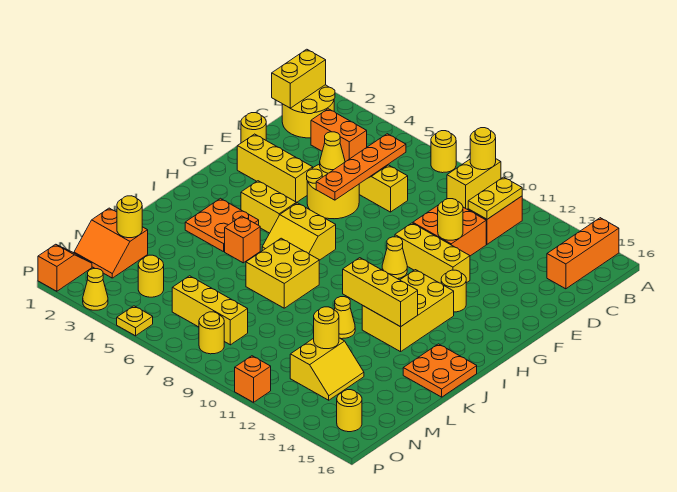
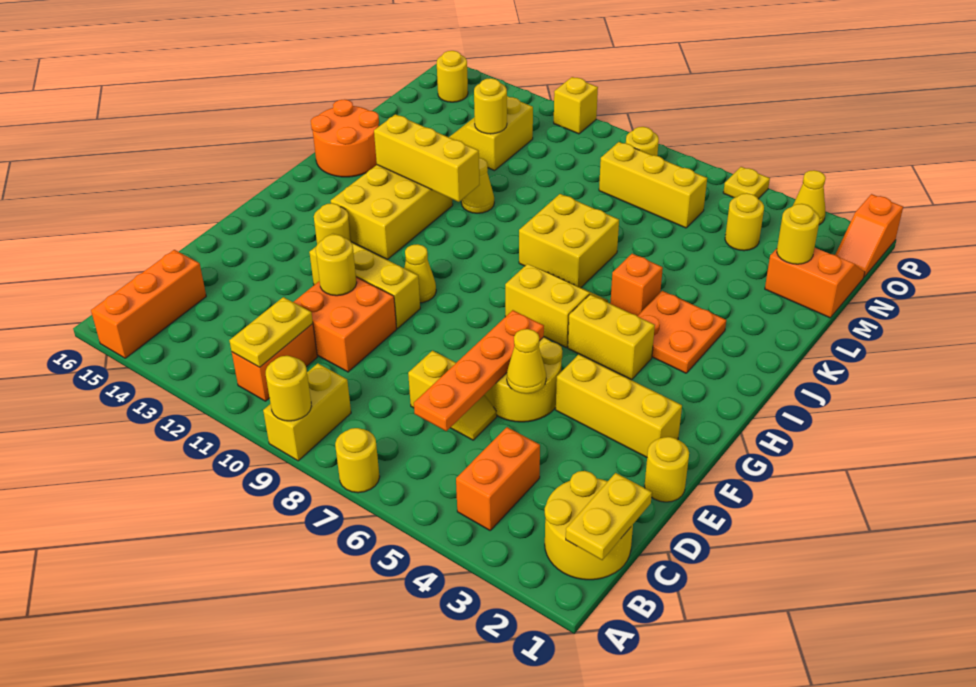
yellow 1x2 brick [272,49,326,108] -> yellow 1x2 plate [566,473,652,560]
orange 1x2 brick [311,109,367,162] -> orange 1x2 brick turned to [456,427,540,530]
orange 2x2 plate [403,344,477,397] -> orange 2x2 round brick [311,99,379,177]
orange 1x1 brick [235,356,271,402] -> yellow 1x1 brick [554,77,598,134]

